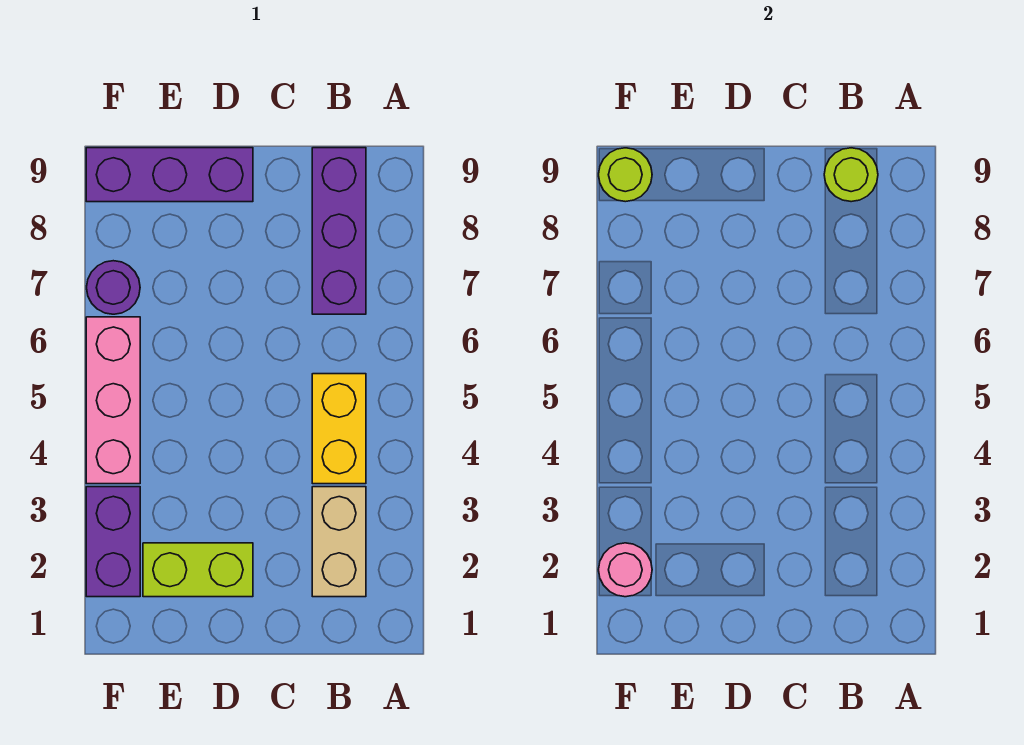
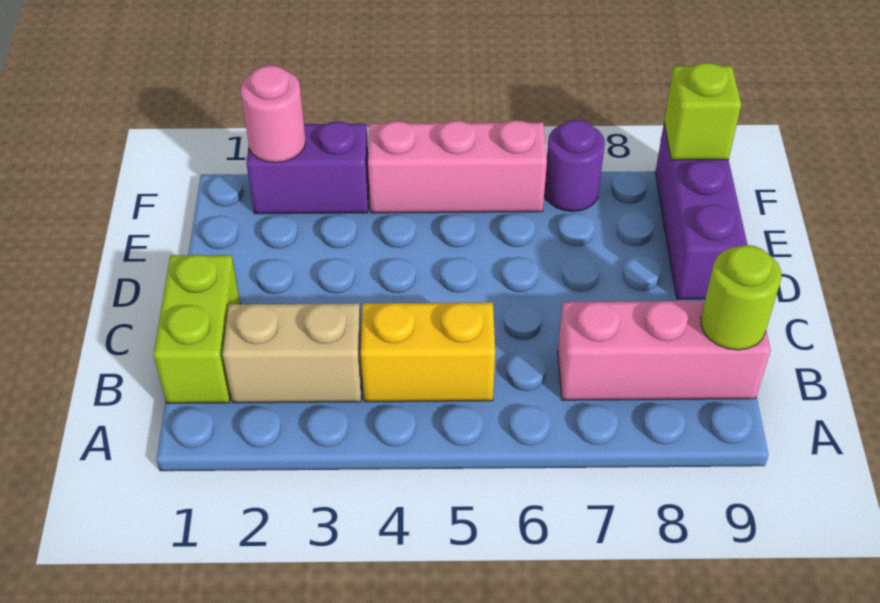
purple 1x3 brick [312,148,366,314] -> pink 1x3 brick [558,301,771,400]
lime 1x2 brick [143,543,253,597] -> lime 1x2 brick moved to [153,254,241,403]
lime 1x1 round brick [599,148,652,202] -> lime 1x1 brick [664,63,741,160]

